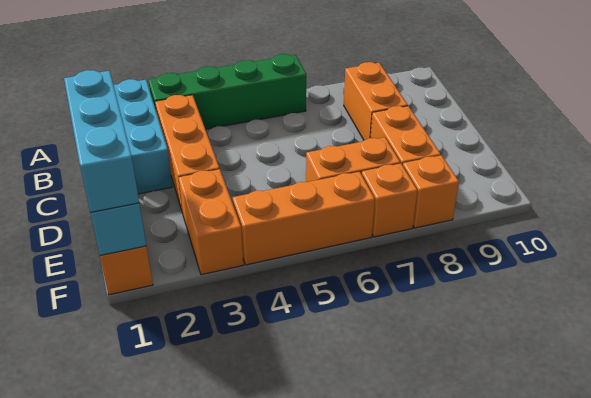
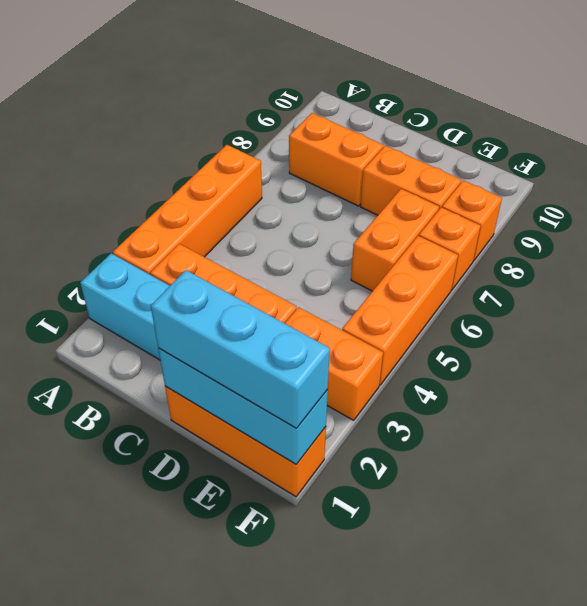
green 1x4 brick [148,54,306,129] -> orange 1x4 brick [113,145,262,274]

